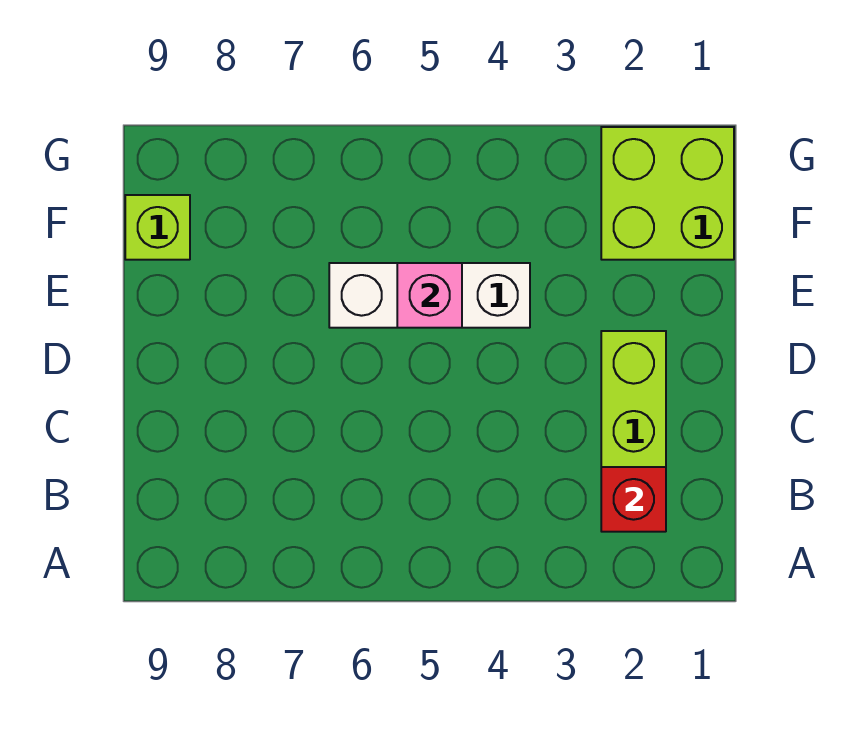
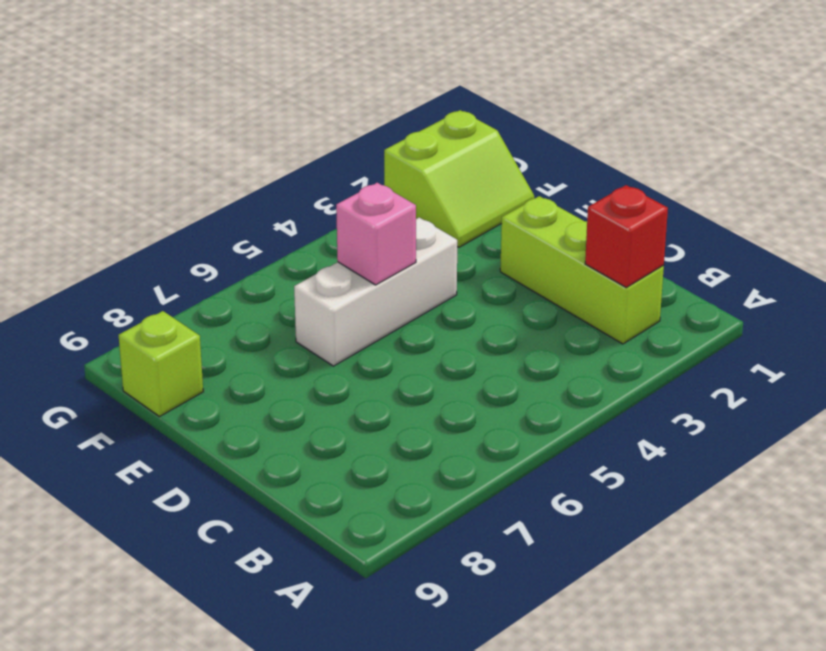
lime 2x2 brick [601,127,734,260] -> lime 2x2 slope [384,110,534,247]

